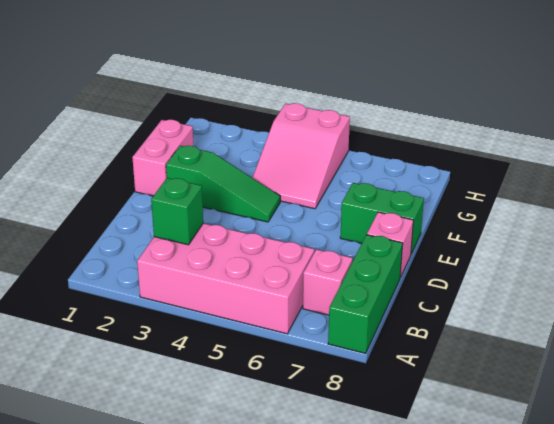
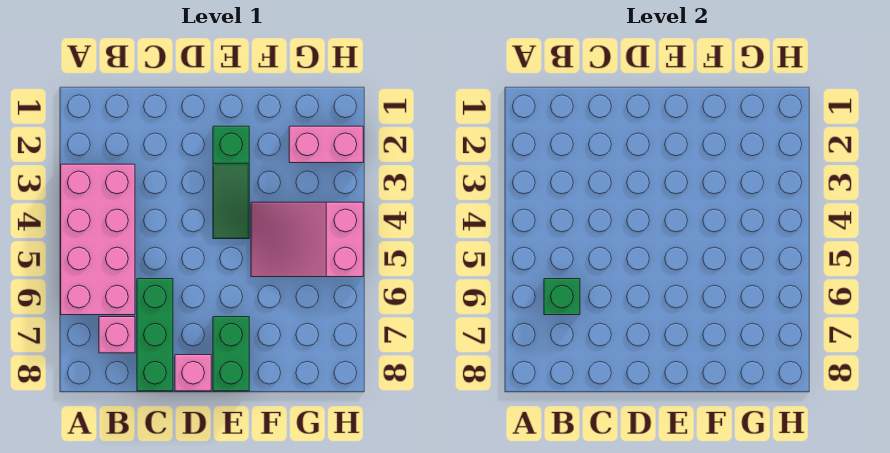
green 1x3 brick [328,235,403,353] -> green 1x3 brick turned to [137,279,173,391]
green 1x1 brick [151,178,203,245] -> green 1x1 brick moved to [544,279,580,315]
pink 1x2 brick [132,120,194,196] -> pink 1x2 brick moved to [289,126,363,163]

